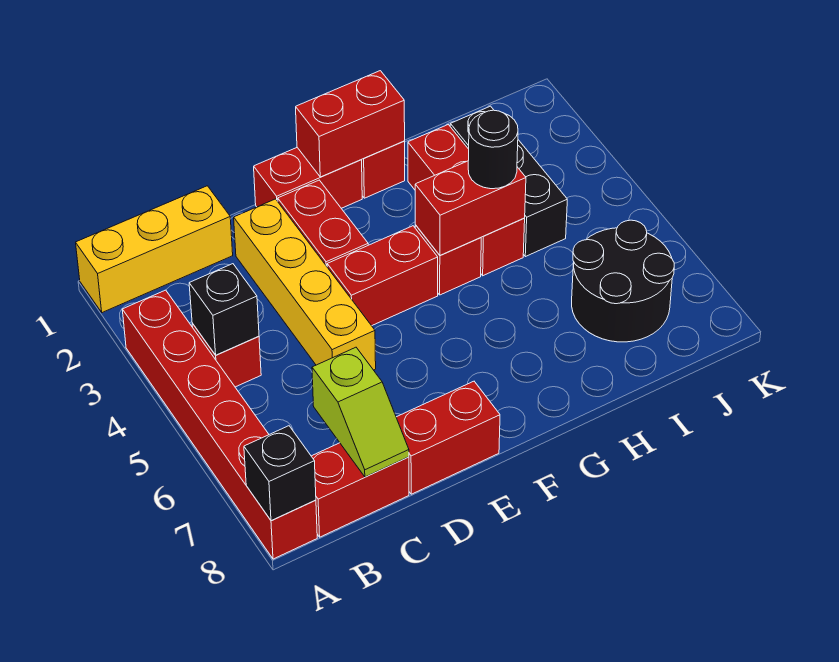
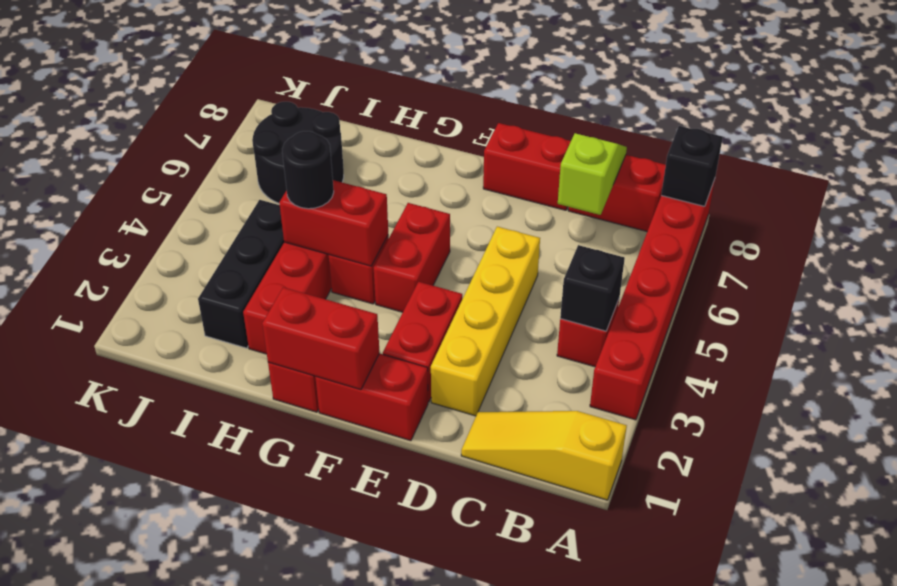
yellow 1x3 brick [76,186,233,313] -> yellow 1x3 slope [461,411,627,500]
red 1x2 brick [327,226,438,326] -> red 1x2 brick turned to [374,203,450,312]

